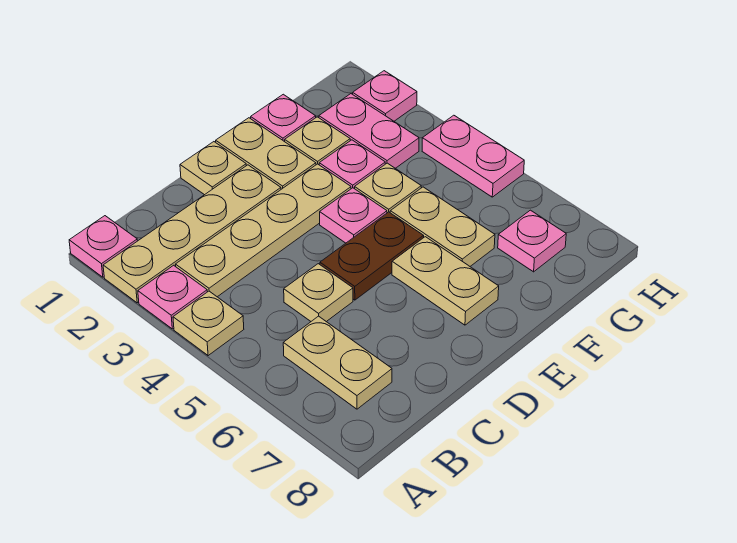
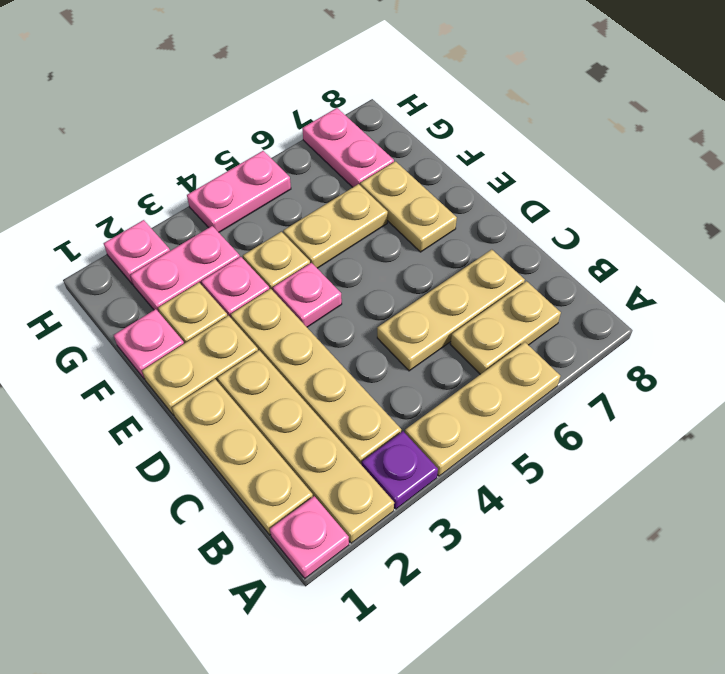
pink 1x1 plate [138,265,207,329] -> purple 1x1 plate [362,431,438,509]
tan 1x1 plate [173,291,244,356] -> tan 1x3 plate [405,342,560,476]
tan 1x1 plate [284,264,353,322] -> tan 1x3 plate [377,250,525,371]
tan 1x1 plate [180,142,246,195] -> tan 1x3 plate [172,379,313,535]
brown 1x2 plate [320,212,424,300] -> none
tan 1x2 plate [392,237,499,325] -> tan 1x2 plate turned to [360,161,457,252]
pink 1x1 plate [498,210,566,272] -> pink 1x2 plate [302,108,394,187]

